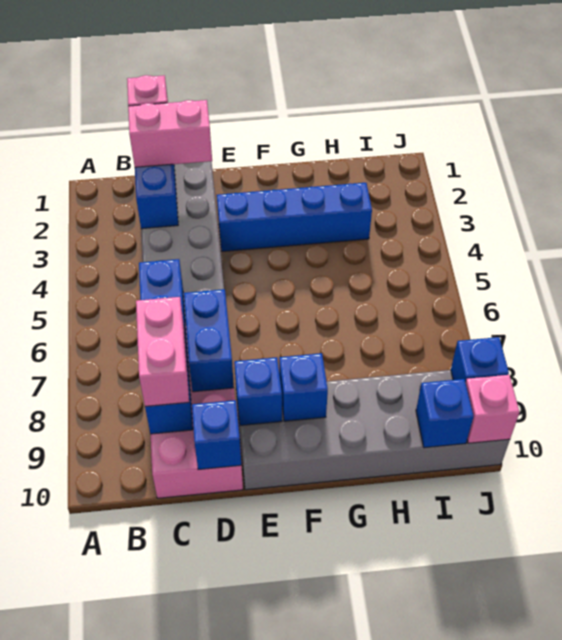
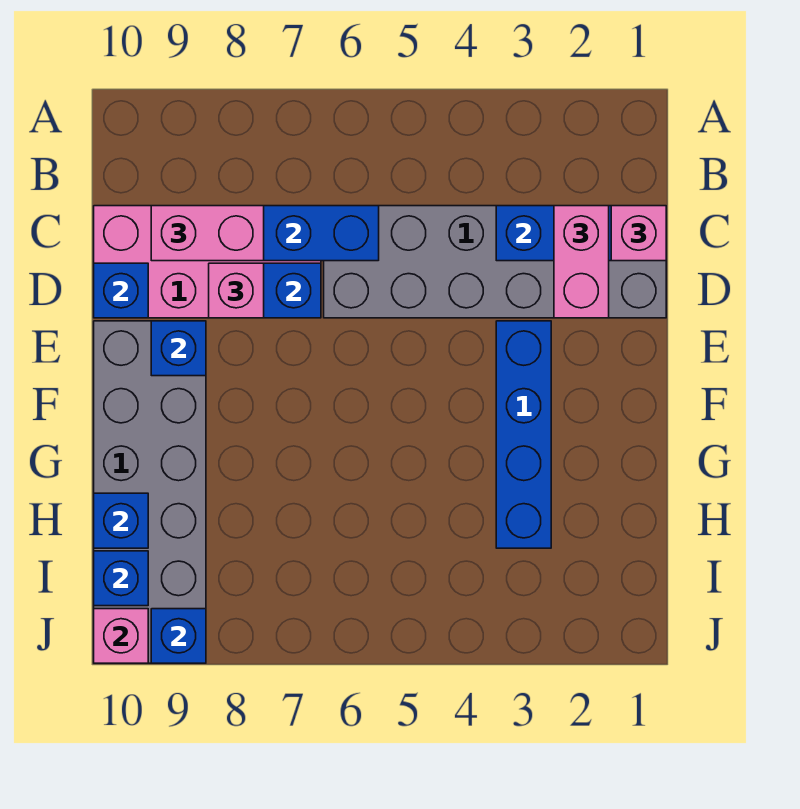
none -> pink 1x1 brick [209,263,264,318]
blue 1x1 brick [279,353,328,421] -> blue 1x1 brick moved to [94,493,148,548]

